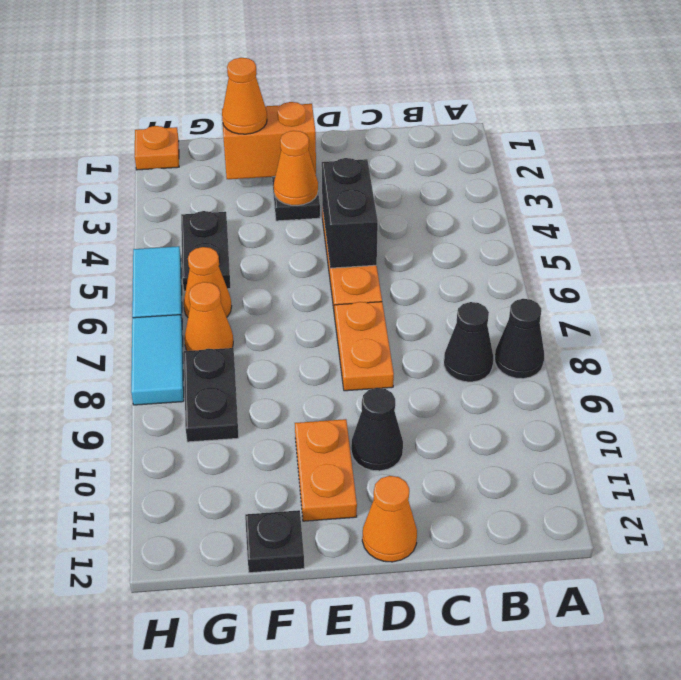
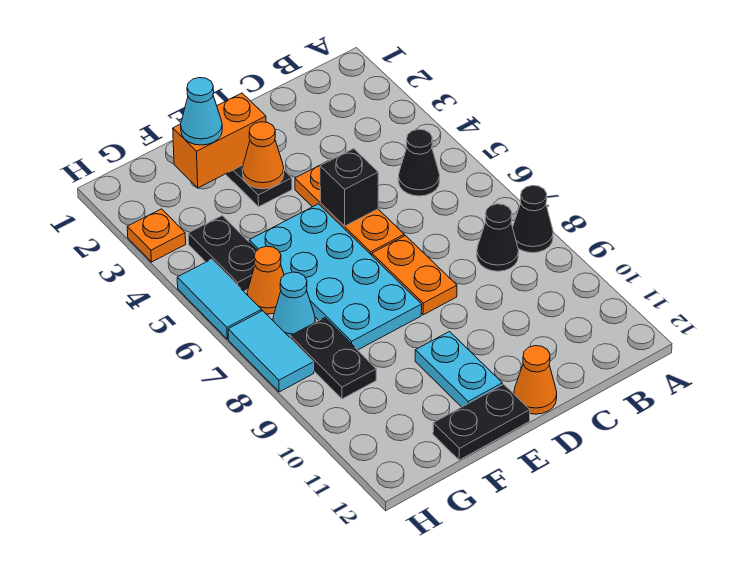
black 1x2 brick [322,158,378,268] -> black 1x1 brick [320,149,378,226]
black 1x1 cone [351,388,403,471] -> black 1x1 cone moved to [398,129,440,196]
none -> cyan 2x4 plate [249,204,422,350]
orange 1x2 plate [295,419,357,521] -> cyan 1x2 plate [415,332,502,407]
orange 1x1 cone [222,58,267,134] -> cyan 1x1 cone [181,78,222,145]
black 1x1 plate [245,510,304,573] -> black 1x2 plate [433,384,530,460]
orange 1x1 cone [184,282,233,351] -> cyan 1x1 cone [273,272,315,337]
orange 1x1 plate [135,126,179,170] -> orange 1x1 plate moved to [127,209,186,262]

